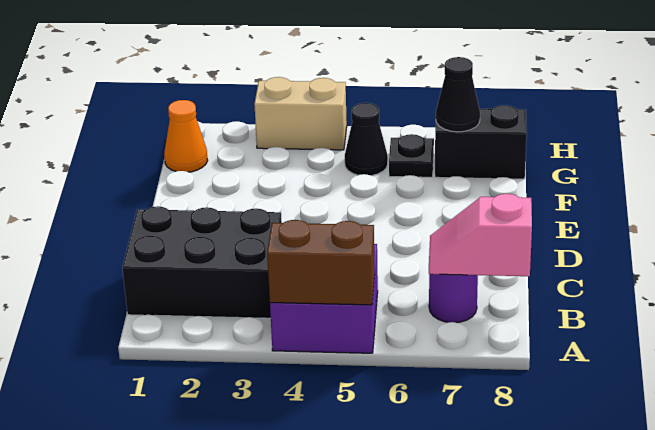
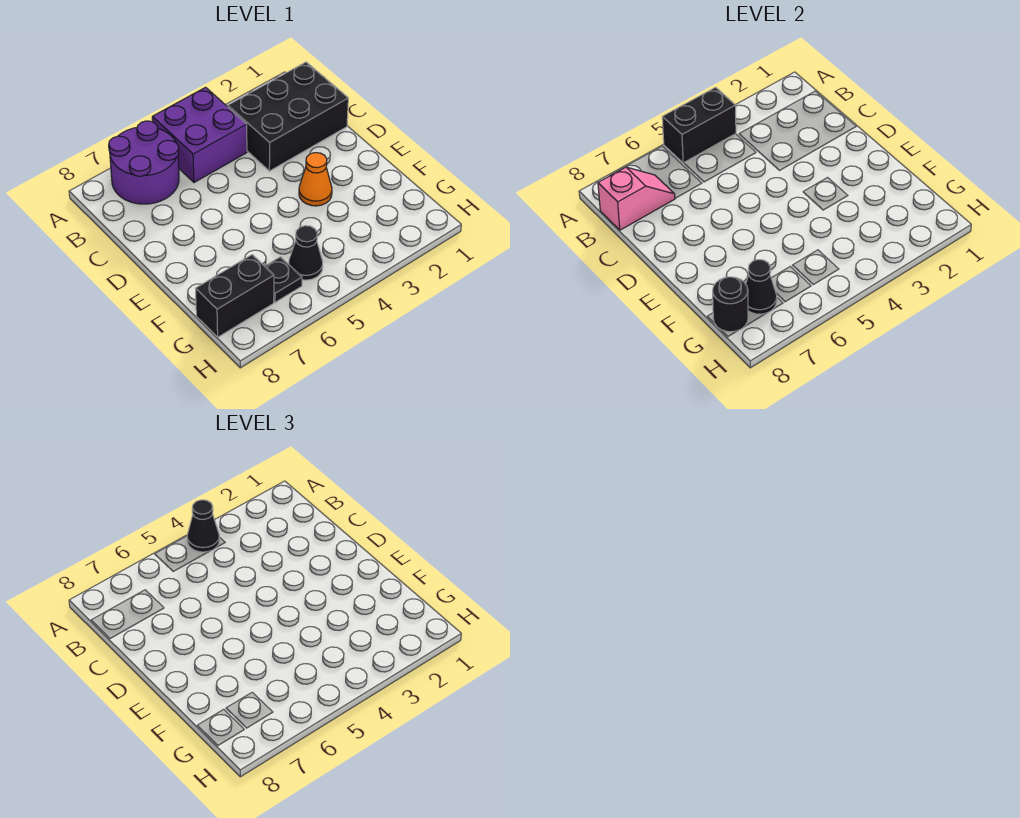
brown 1x2 brick [267,220,375,305] -> black 1x2 brick [662,87,736,163]
none -> black 1x1 cone [187,500,219,552]
purple 1x1 round brick [429,274,478,323] -> purple 2x2 round brick [109,121,179,204]
orange 1x1 cone [164,100,208,172] -> orange 1x1 cone moved to [299,153,332,206]
none -> black 1x1 round brick [713,277,748,332]
tan 1x2 brick [254,77,347,150] -> none

